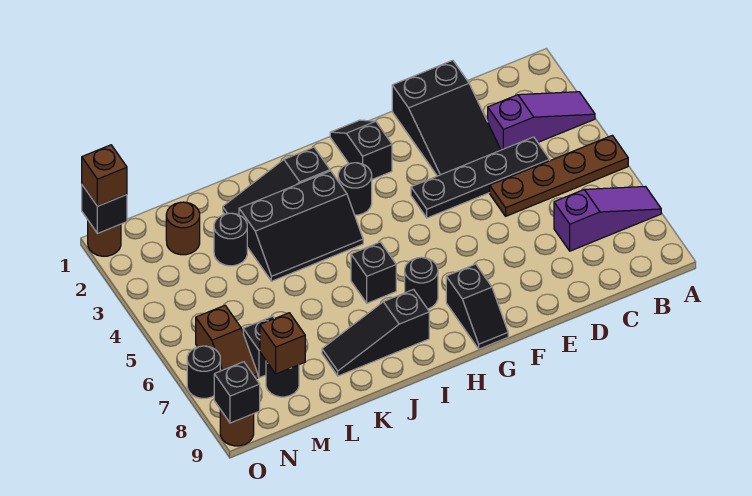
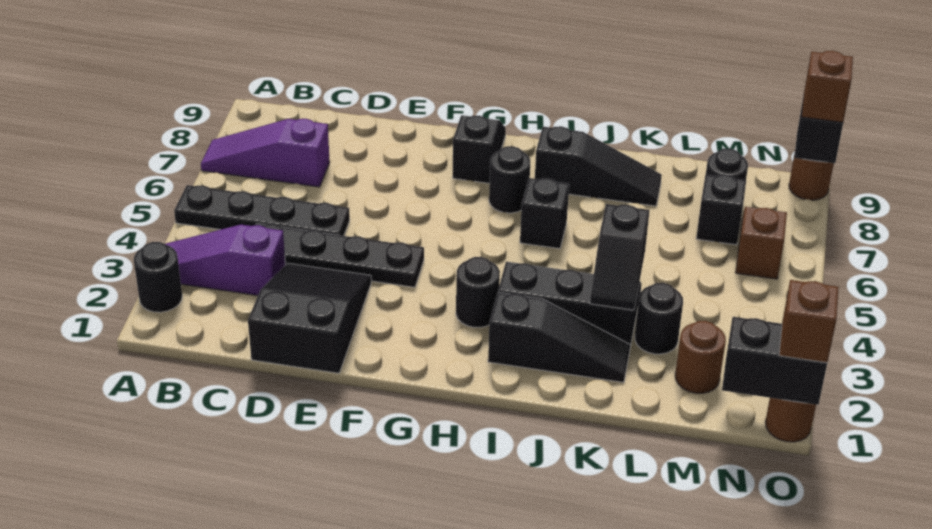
brown 1x4 plate [490,135,628,216] -> black 1x4 plate [174,185,350,236]
black 1x2 slope [330,120,392,179] -> black 1x2 slope moved to [590,204,650,310]
brown 1x1 brick [260,313,305,374] -> brown 1x1 brick moved to [802,51,853,122]
black 1x1 brick [82,185,127,233] -> black 1x2 brick [722,317,827,405]
black 1x1 round brick [187,346,220,398] -> black 1x1 round brick moved to [134,242,182,312]

